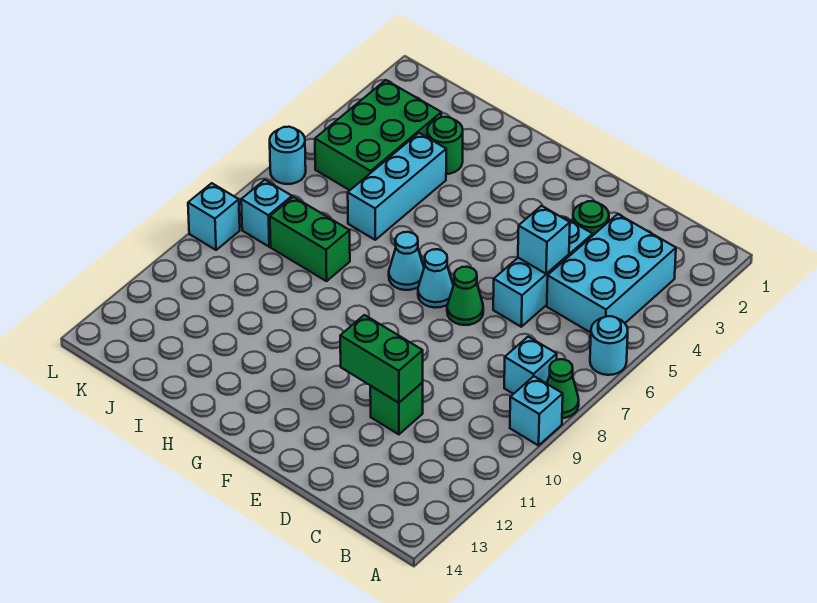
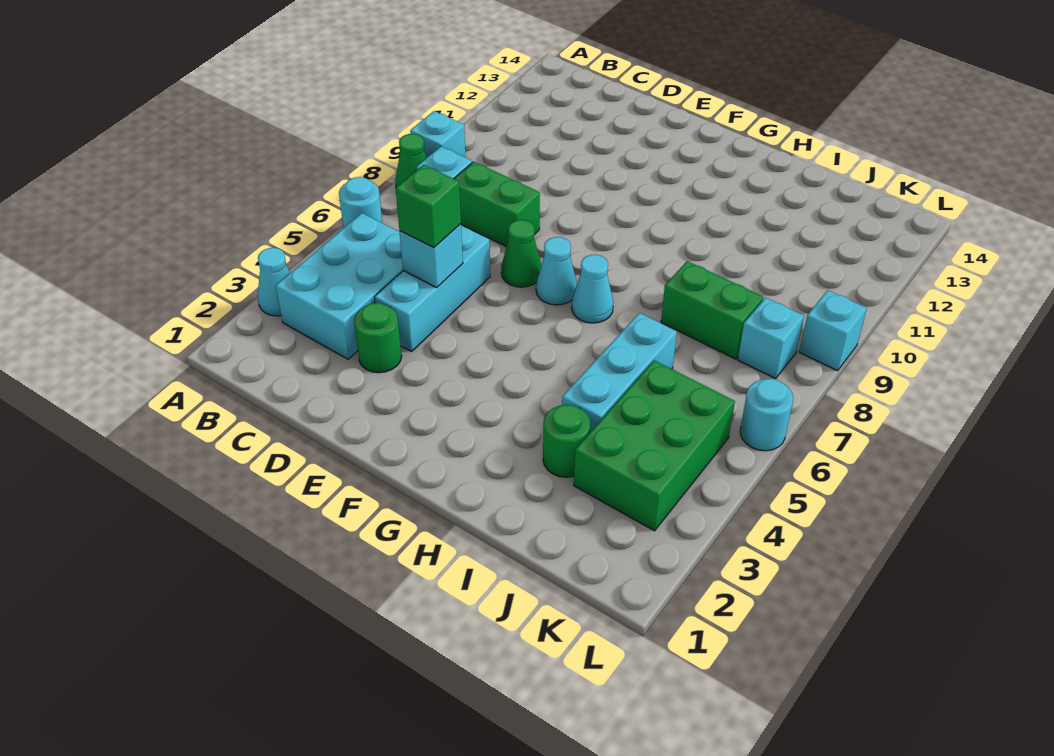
none -> cyan 1x1 cone [258,248,290,316]
green 1x1 brick [370,383,423,434] -> green 1x1 brick moved to [396,165,461,247]
green 1x2 brick [340,315,423,403] -> green 1x2 brick moved to [454,162,540,247]

